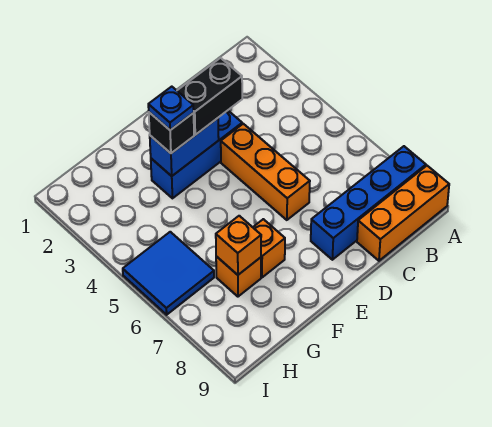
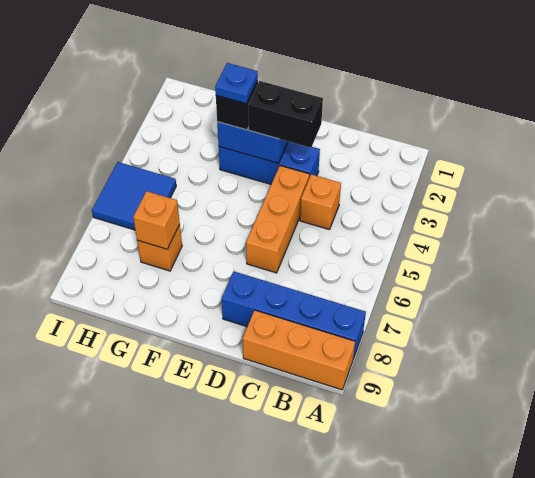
orange 1x1 brick [253,219,285,277] -> orange 1x1 brick moved to [300,174,341,230]

